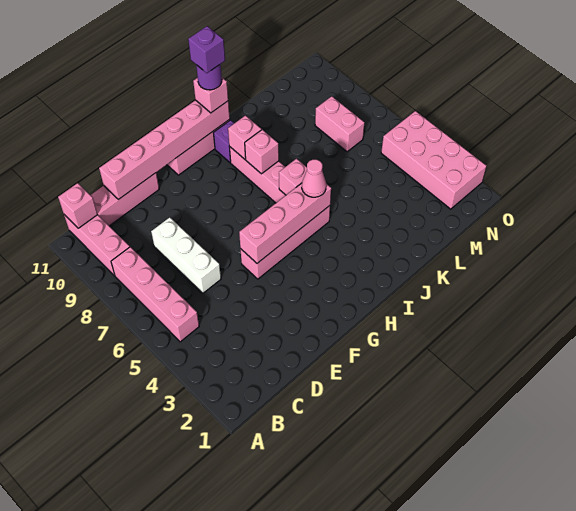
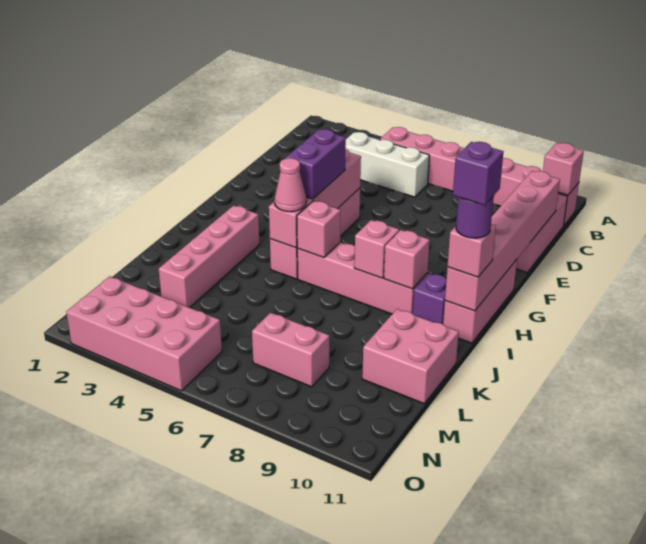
white 1x3 brick [151,217,221,293] -> white 1x3 brick moved to [345,132,429,197]
none -> purple 1x2 brick [286,129,346,199]
none -> pink 1x4 brick [159,206,260,308]
none -> pink 2x2 brick [362,309,459,404]

